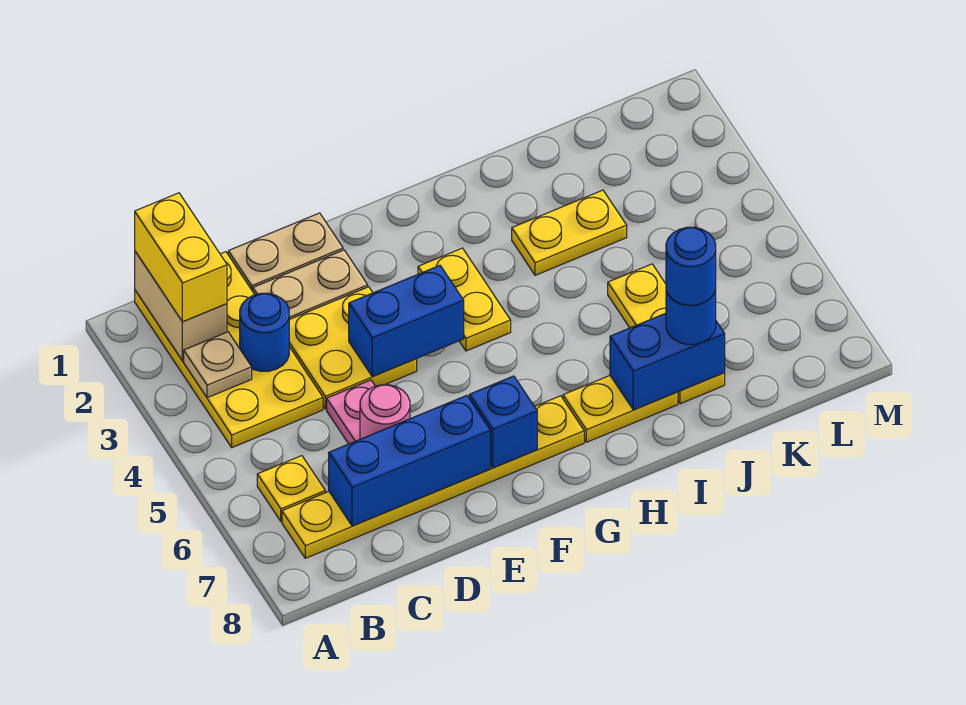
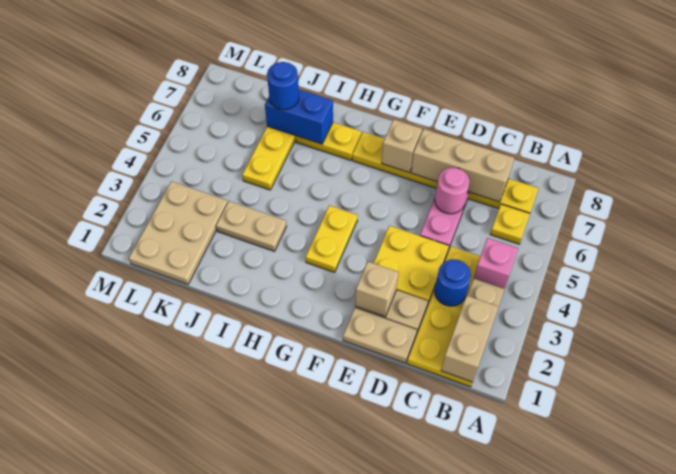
yellow 1x2 brick [135,193,227,322] -> none
none -> pink 1x1 brick [474,238,518,289]
blue 1x3 brick [329,395,490,526] -> tan 1x3 brick [411,129,514,202]
none -> tan 1x1 brick [355,262,398,317]
blue 1x2 brick [349,265,464,376] -> none
blue 1x1 brick [469,376,537,468] -> tan 1x1 brick [382,120,422,173]
yellow 1x2 plate [512,190,627,275] -> tan 1x2 plate [216,201,286,251]
blue 1x1 round brick [666,227,716,305] -> none
none -> tan 2x3 plate [129,181,228,284]

